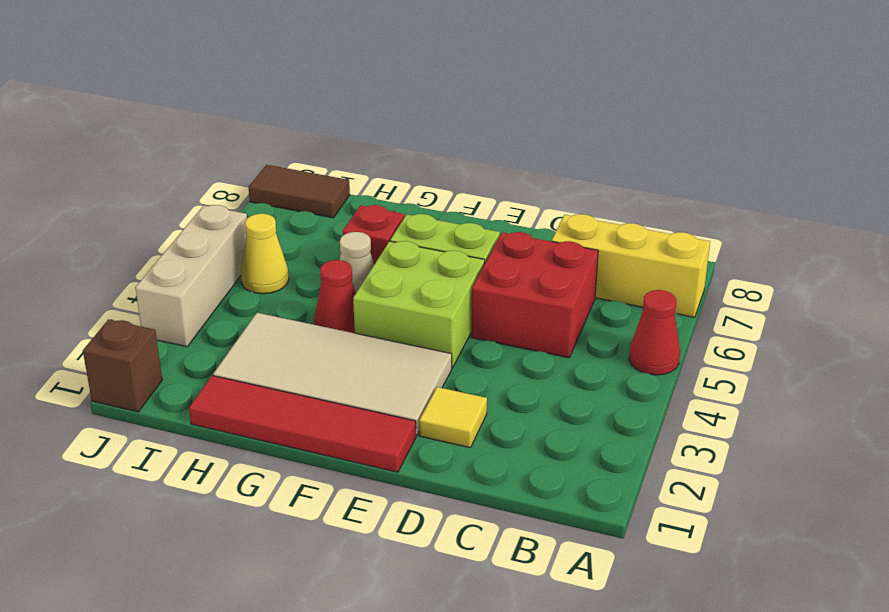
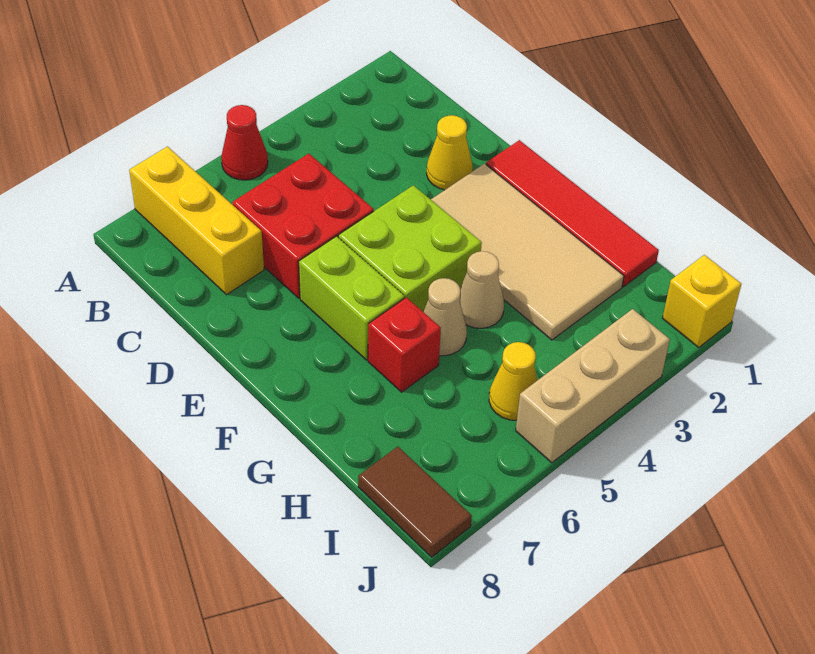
yellow 1x1 tile [419,387,487,448] -> yellow 1x1 cone [427,115,473,190]
red 1x1 cone [314,260,356,333] -> tan 1x1 cone [460,251,504,328]
brown 1x1 brick [83,320,162,412] -> yellow 1x1 brick [663,255,741,348]

